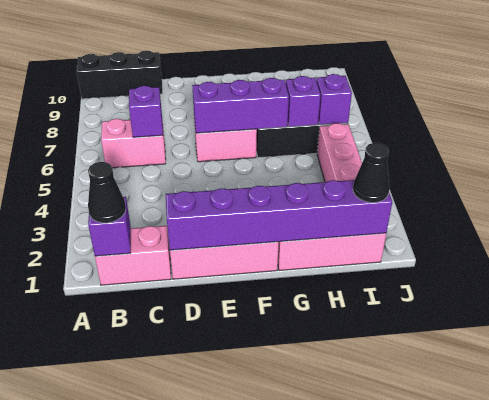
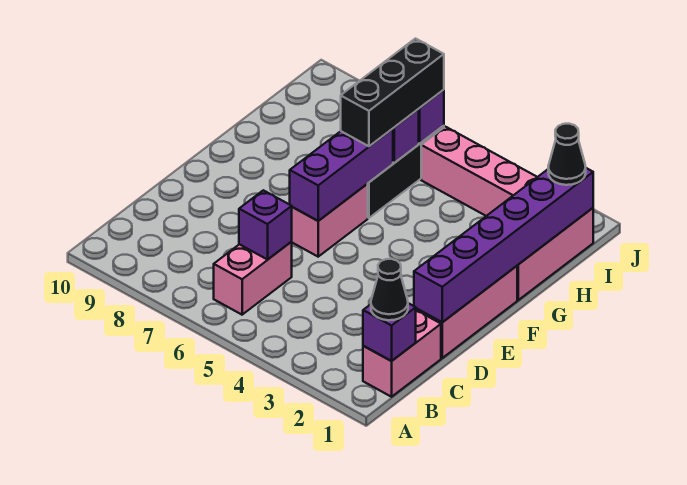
black 1x3 brick [77,51,162,99] -> black 1x3 brick moved to [341,39,444,146]

